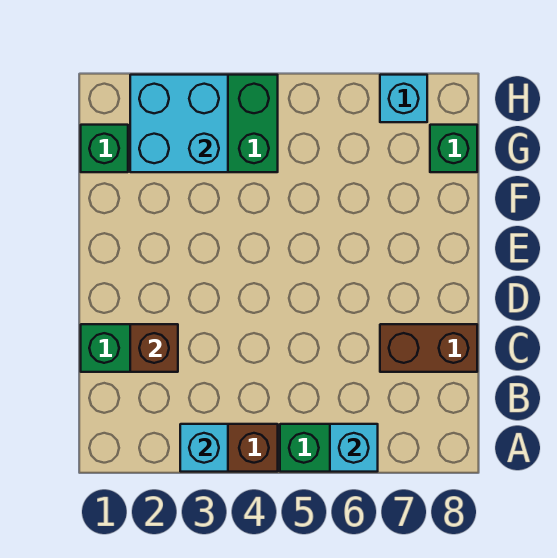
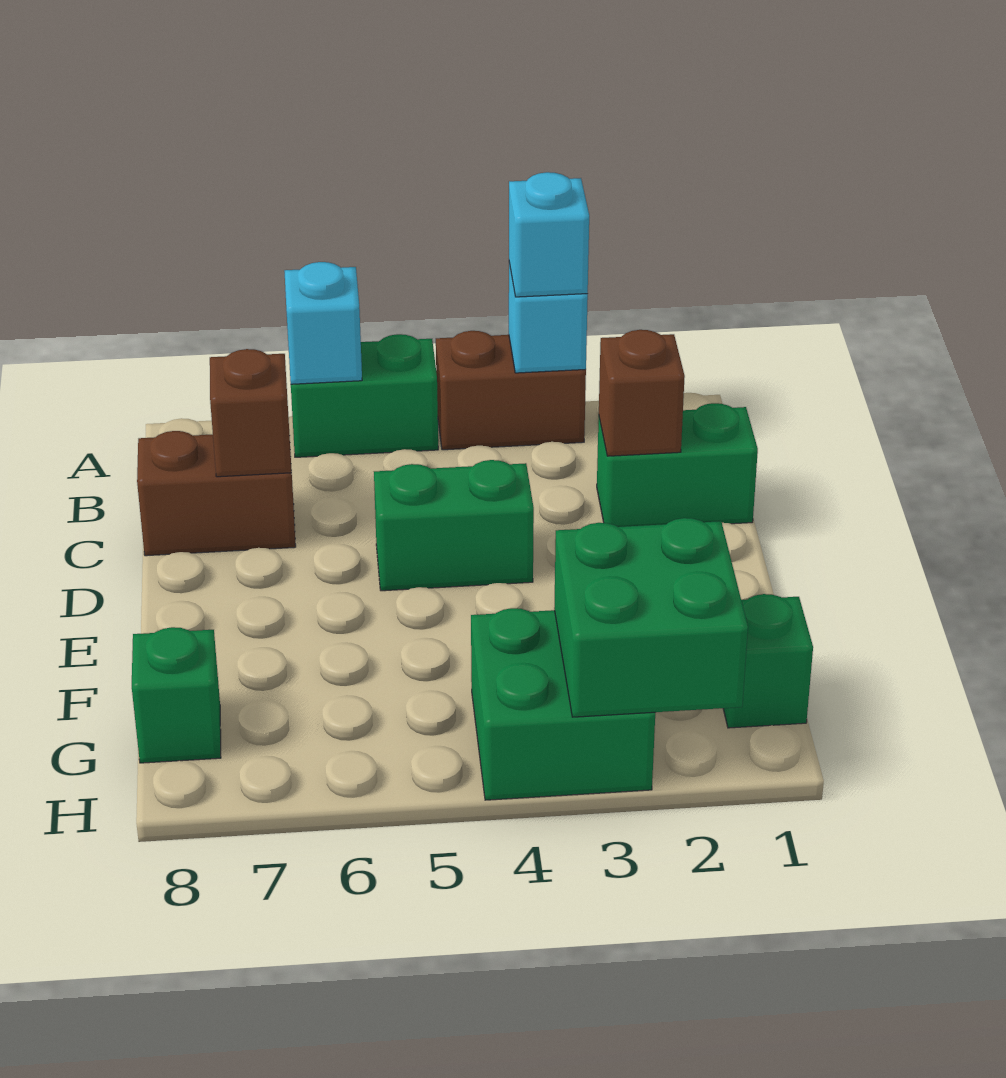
none -> brown 1x1 brick [210,349,291,477]
none -> green 1x2 brick [374,460,534,591]
cyan 2x2 brick [130,75,228,172] -> green 2x2 brick [554,518,748,717]
cyan 1x1 brick [380,75,427,122] -> cyan 1x1 brick moved to [509,172,589,297]

